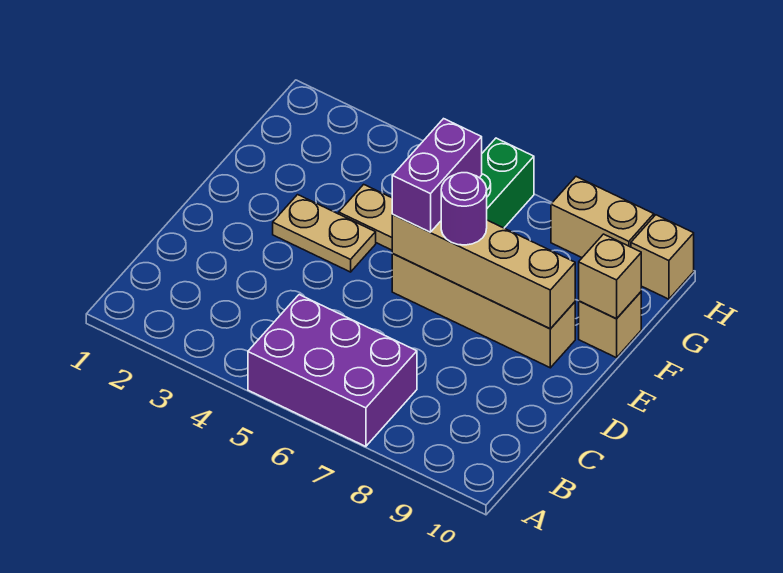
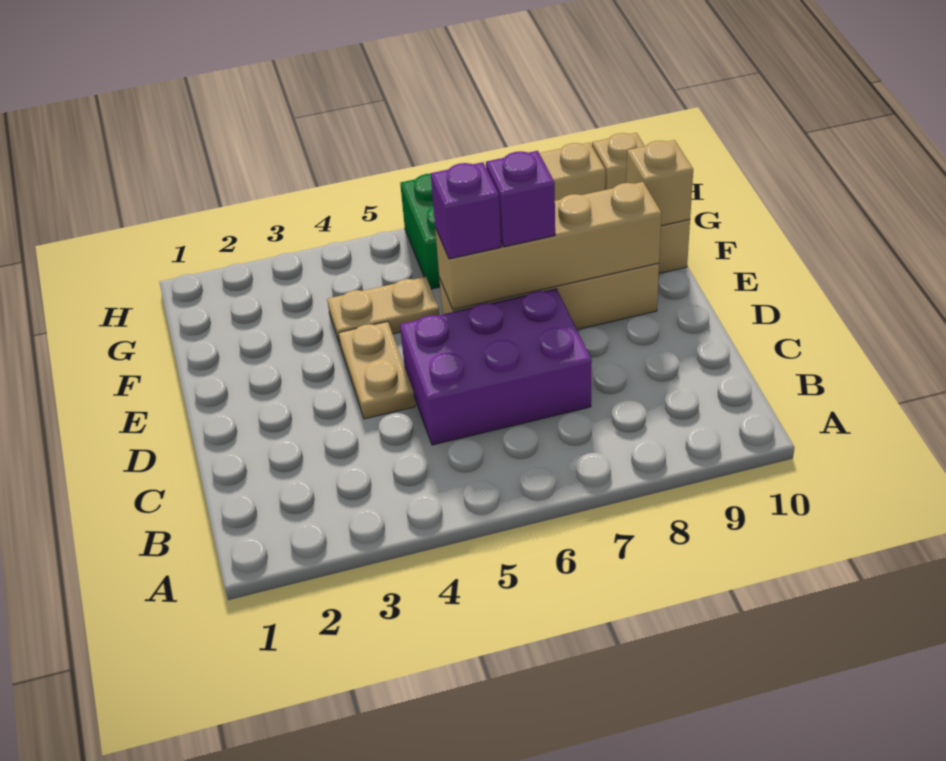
purple 2x3 brick [248,295,417,446] -> purple 2x3 brick moved to [400,289,592,445]
tan 1x2 plate [273,195,376,272] -> tan 1x2 plate turned to [338,322,415,419]
purple 1x2 brick [392,119,482,232] -> purple 1x1 brick [431,162,501,259]
purple 1x1 round brick [441,173,487,245] -> purple 1x1 brick [486,151,555,247]

